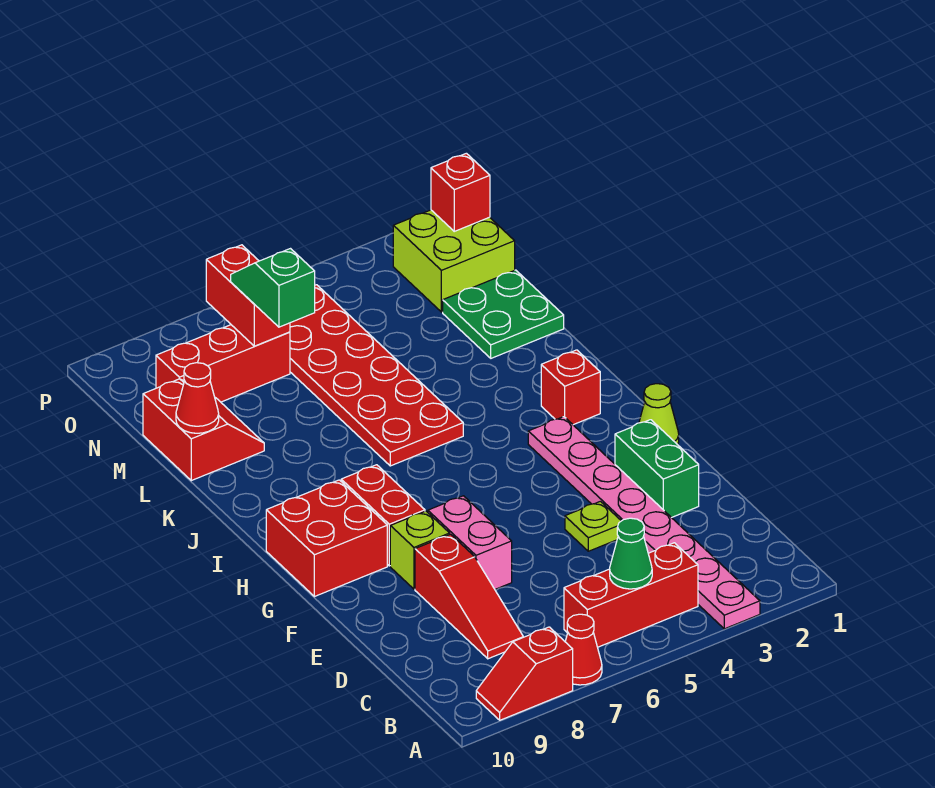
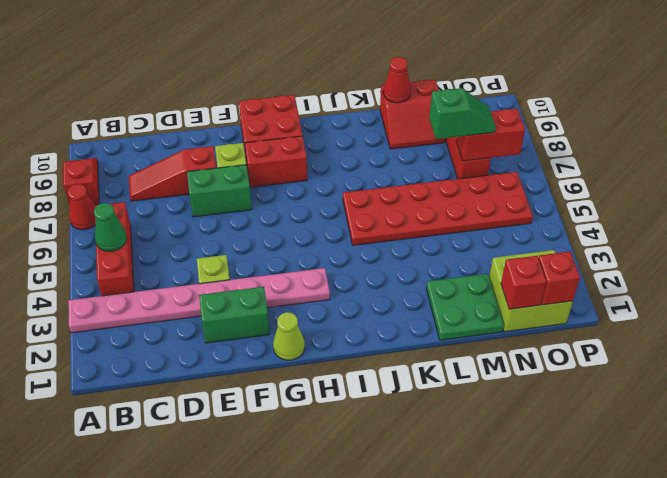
pink 1x2 brick [428,496,512,589] -> green 1x2 brick [187,165,252,217]
red 1x1 brick [541,350,600,425] -> red 1x1 brick moved to [501,256,546,309]

